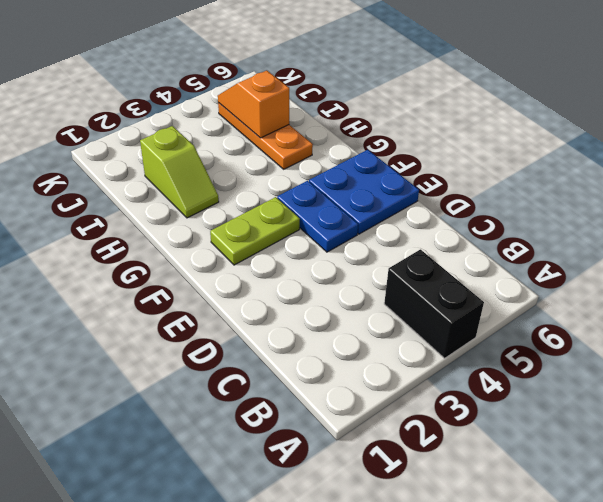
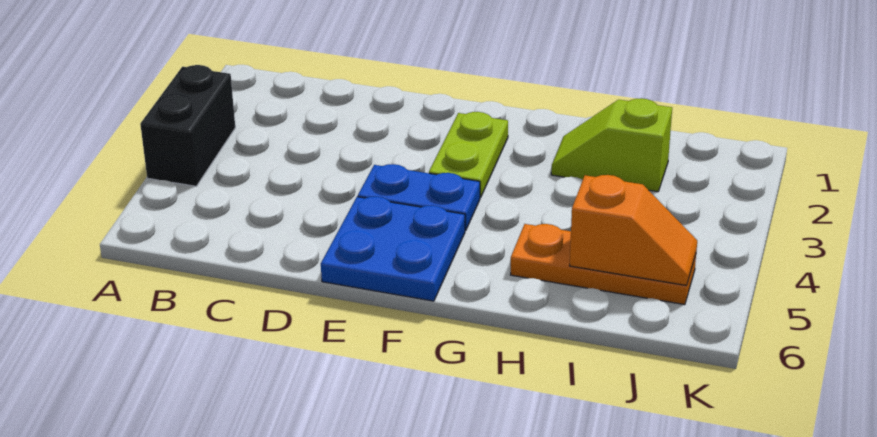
black 1x2 brick [384,249,484,358] -> black 1x2 brick turned to [140,65,235,186]

